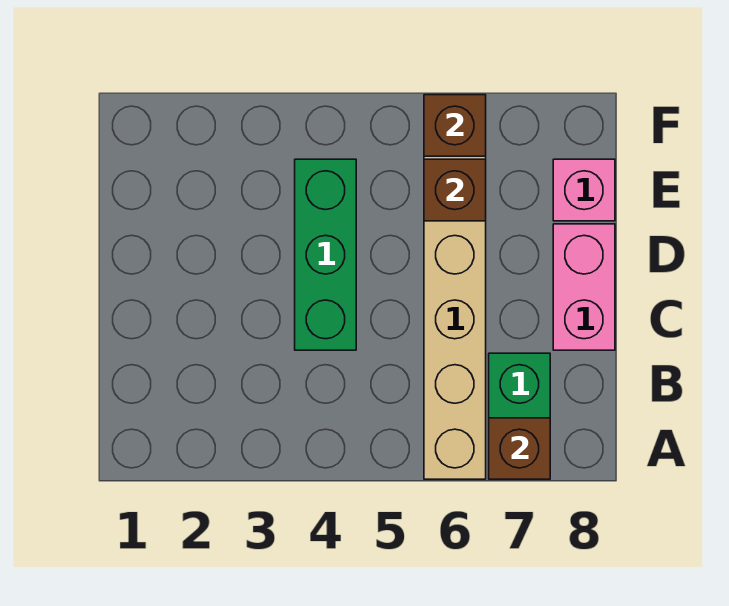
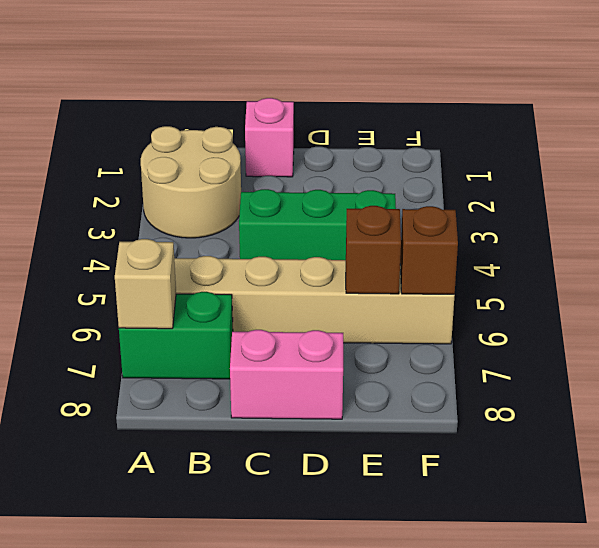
none -> tan 2x2 round brick [141,126,241,238]
brown 1x1 brick [489,418,550,479] -> tan 1x1 brick [115,239,176,329]
pink 1x1 brick [553,159,615,221] -> pink 1x1 brick moved to [245,98,294,177]

